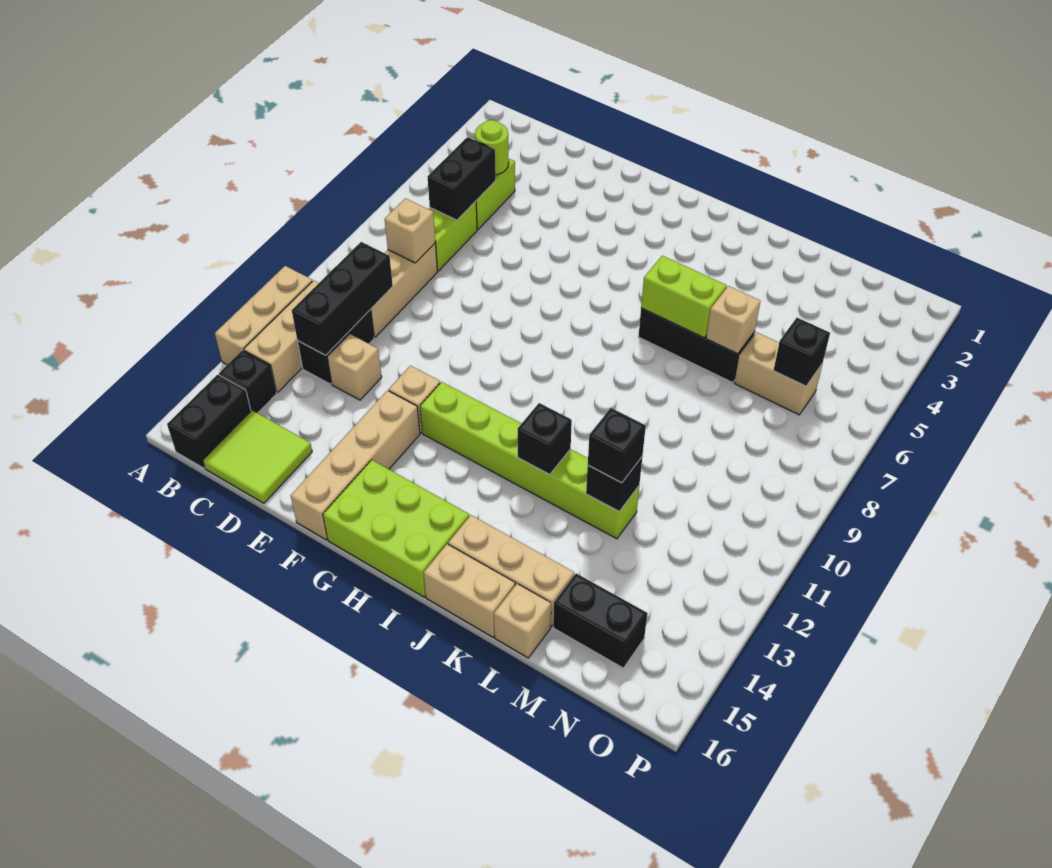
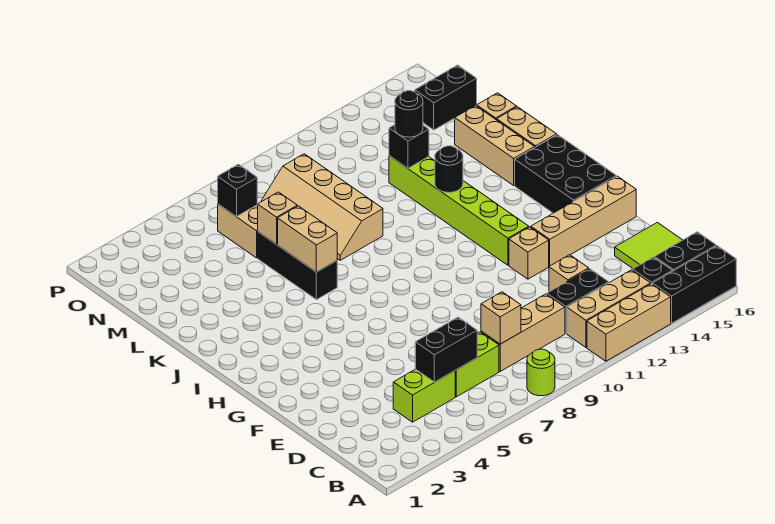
lime 1x1 round brick [475,120,509,175] -> lime 1x1 round brick moved to [527,349,555,396]
black 1x3 brick [292,242,393,355] -> black 1x3 brick moved to [653,246,736,323]
lime 2x3 brick [323,460,469,597] -> black 2x3 brick [515,135,616,213]
lime 1x2 brick [641,256,727,338] -> tan 1x2 brick [278,206,337,272]
black 1x1 brick [518,403,572,475] -> black 1x1 round brick [435,146,463,193]
none -> tan 2x4 slope [261,154,383,260]
black 1x1 brick [588,408,646,483] -> black 1x1 round brick [395,91,423,137]
black 1x2 brick [553,573,648,668] -> black 1x2 brick turned to [415,65,477,130]

